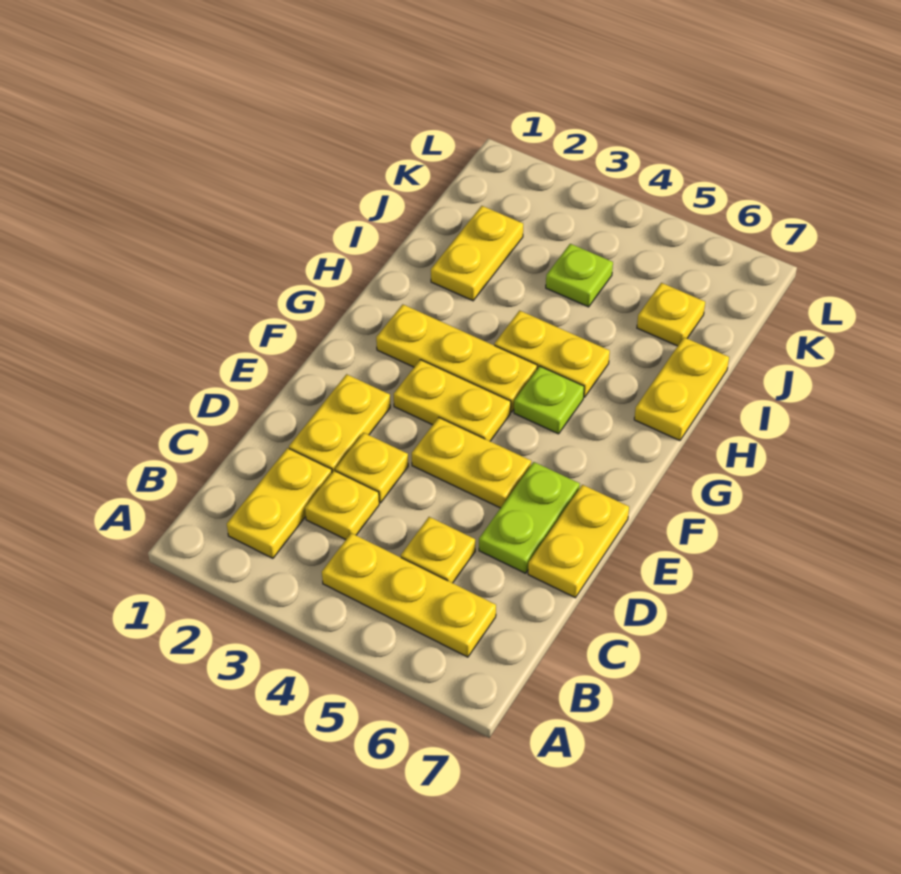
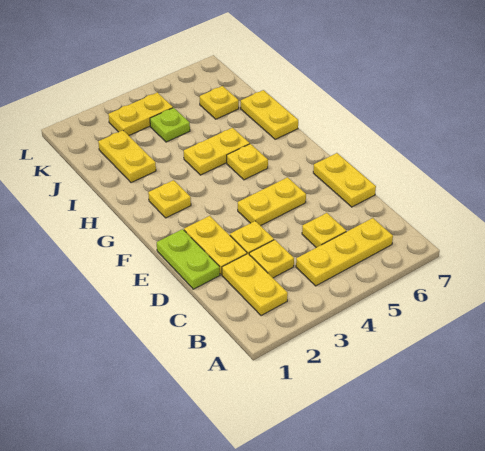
lime 1x2 plate [479,462,580,573] -> lime 1x2 plate moved to [157,229,220,289]
yellow 1x2 plate [394,360,511,441] -> yellow 1x2 plate moved to [108,92,173,135]
yellow 1x3 plate [376,304,537,412] -> yellow 1x1 plate [148,180,191,218]
lime 1x1 plate [514,366,584,434] -> yellow 1x1 plate [227,144,268,180]

